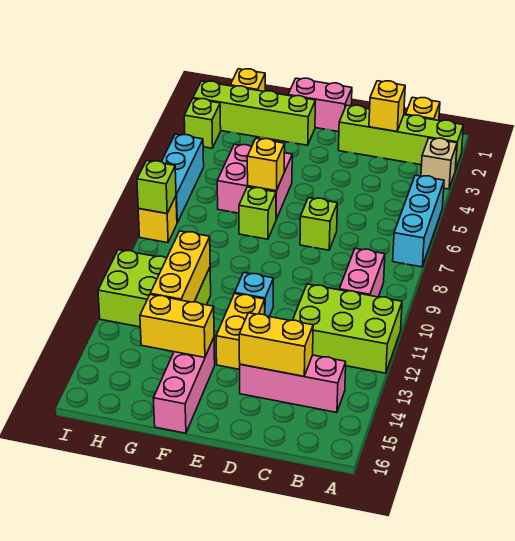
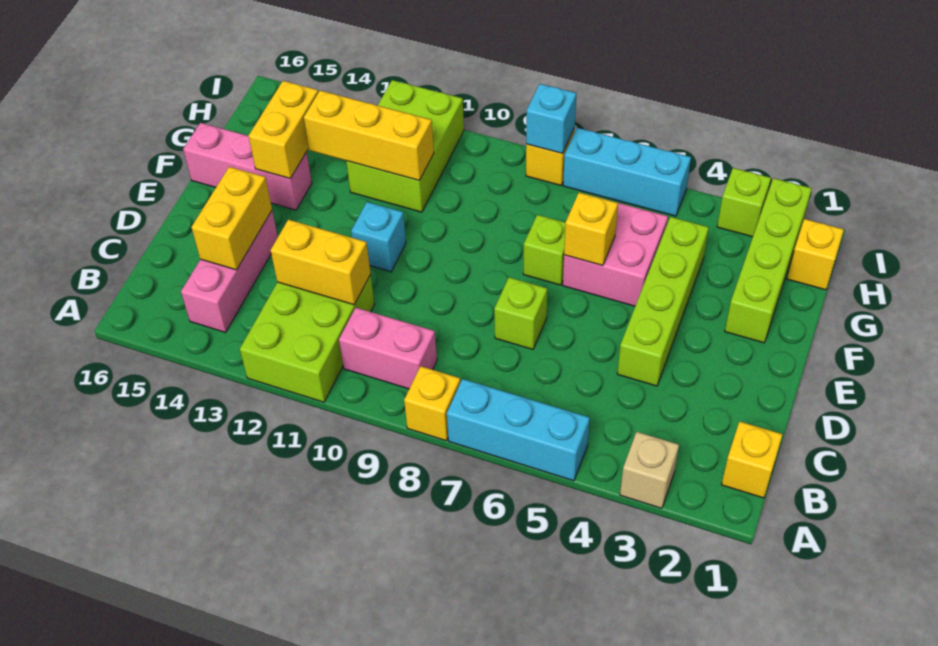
lime 1x4 brick [338,105,463,170] -> lime 1x4 brick moved to [617,217,709,386]
yellow 1x1 brick [369,81,405,131] -> yellow 1x1 brick moved to [404,366,461,441]
pink 1x2 brick [288,78,352,132] -> none
yellow 1x2 brick [216,294,265,369] -> yellow 1x2 brick moved to [271,220,371,305]
lime 1x1 brick [137,161,176,213] -> cyan 1x1 brick [526,84,576,153]

